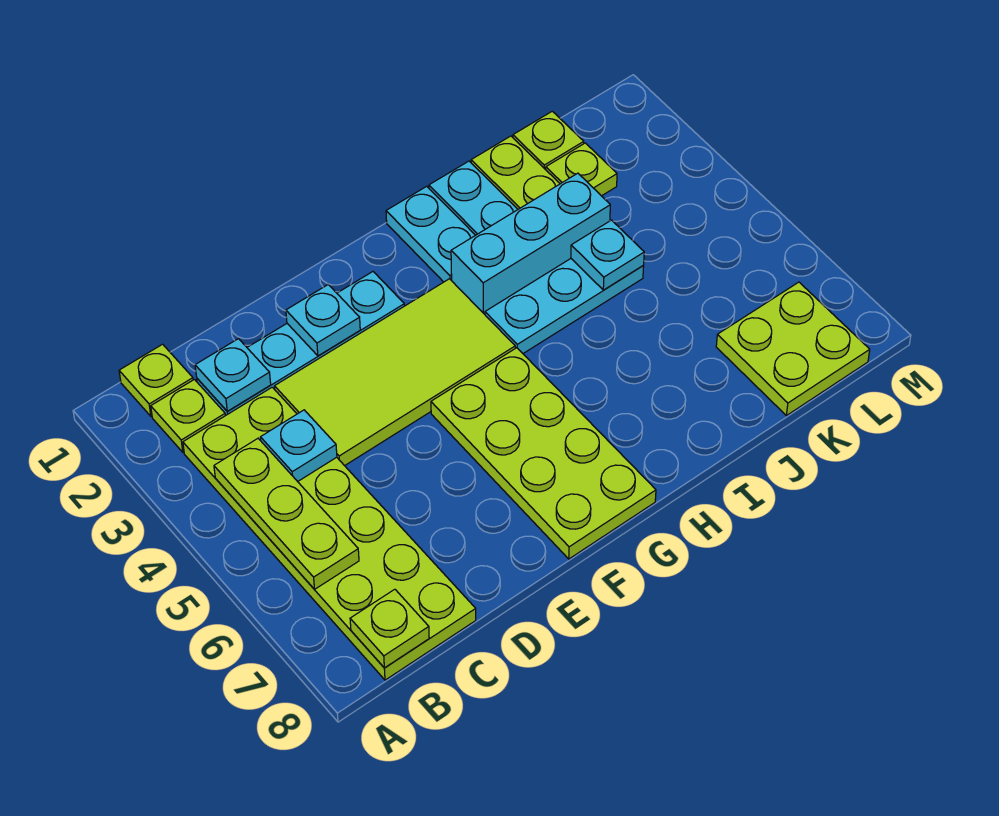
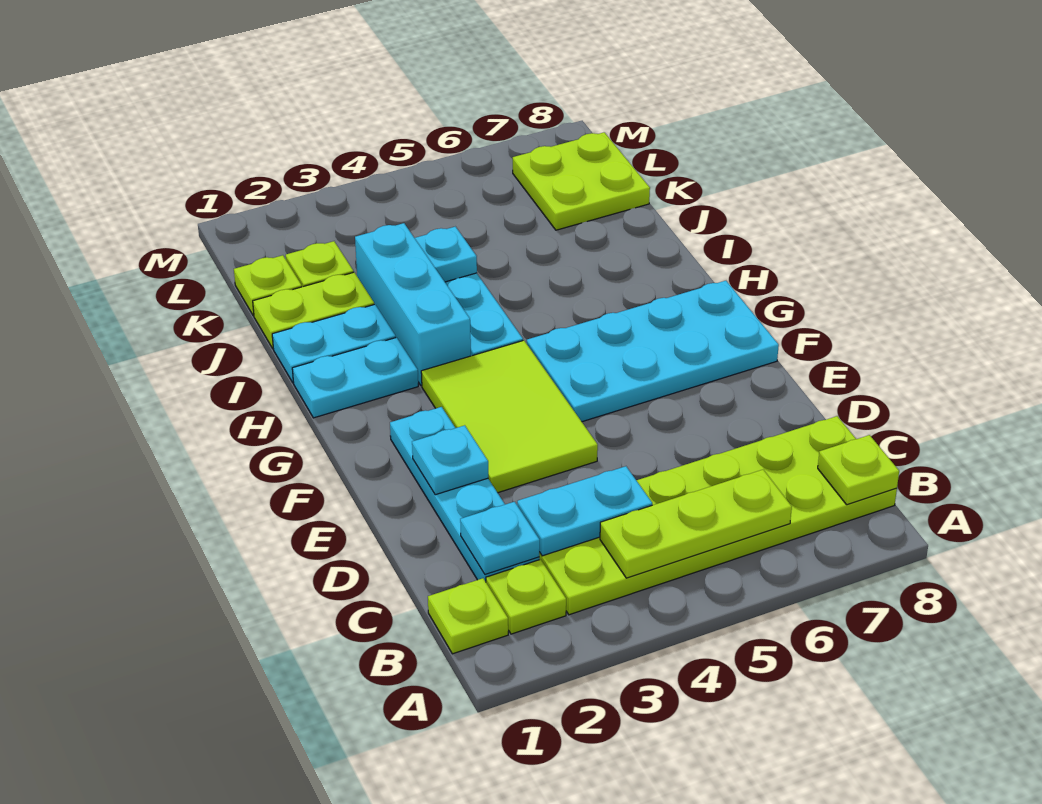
cyan 1x1 plate [260,410,337,482] -> cyan 1x2 plate [517,466,652,556]
lime 2x4 tile [275,279,515,466] -> lime 2x3 tile [421,340,598,493]
lime 2x4 plate [431,348,656,559] -> cyan 2x4 plate [527,281,779,422]

